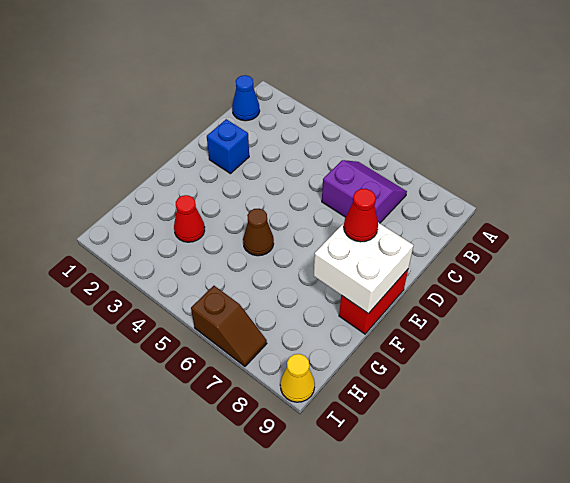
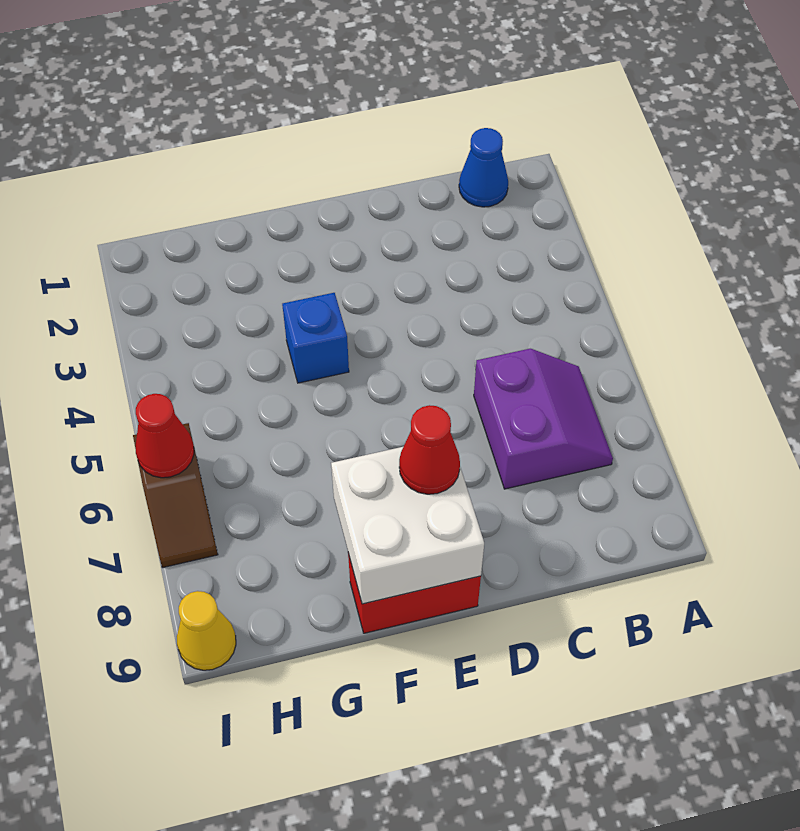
blue 1x1 brick [207,119,249,174] -> blue 1x1 brick moved to [282,293,349,383]
brown 1x1 cone [243,209,274,256] -> none
red 1x1 cone [174,195,205,242] -> red 1x1 cone moved to [136,394,194,478]

